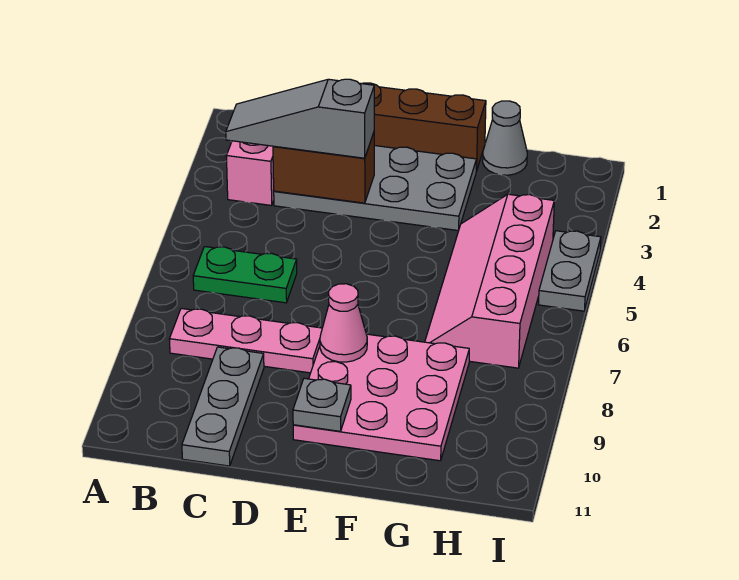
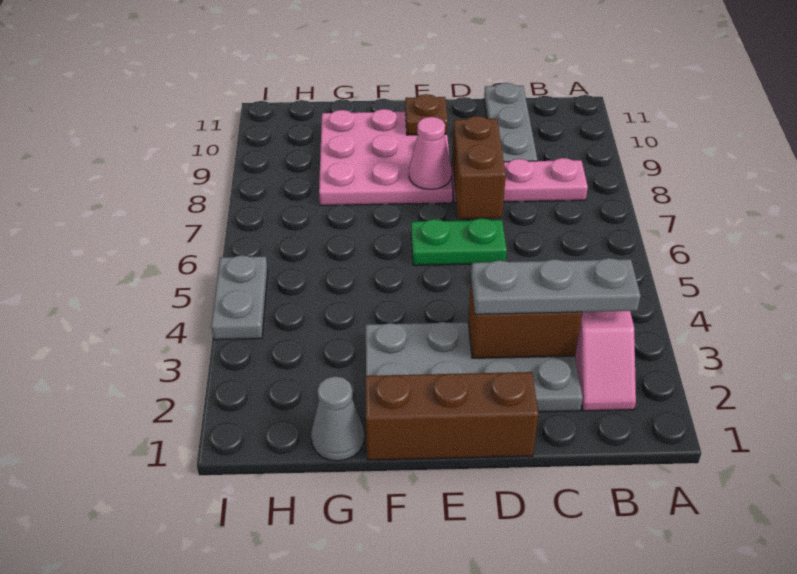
grey 1x3 slope [226,79,374,158] -> grey 1x3 plate [471,258,641,314]
green 1x2 plate [193,247,297,303] -> green 1x2 plate moved to [411,218,507,265]
none -> brown 1x2 brick [452,116,506,219]
grey 1x1 plate [293,378,351,431] -> brown 1x1 plate [405,94,448,135]
pink 2x4 slope [425,194,554,368] -> none

